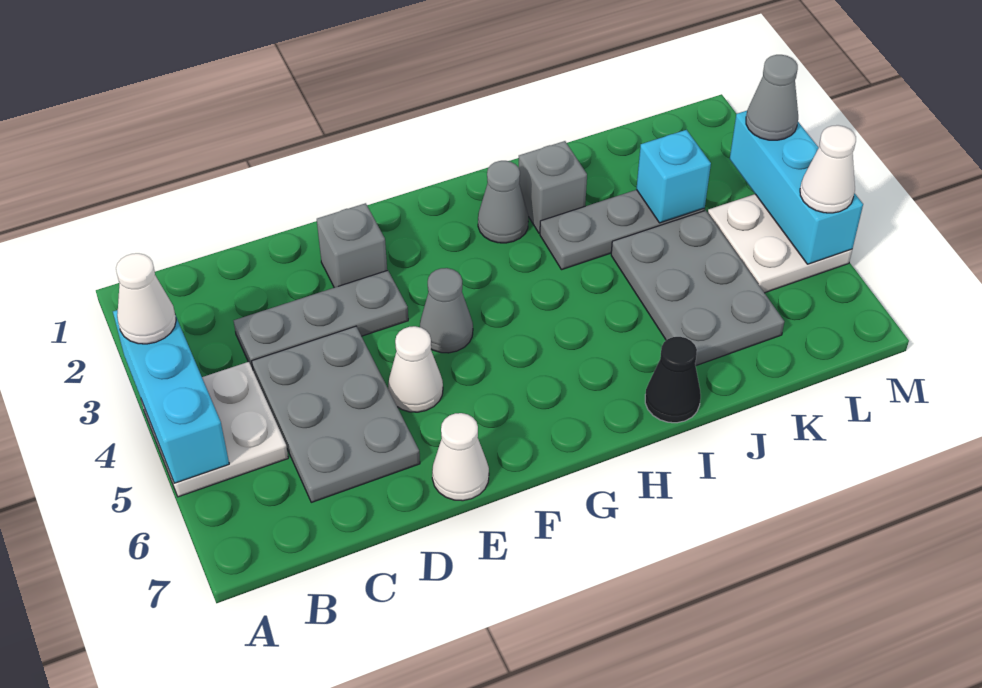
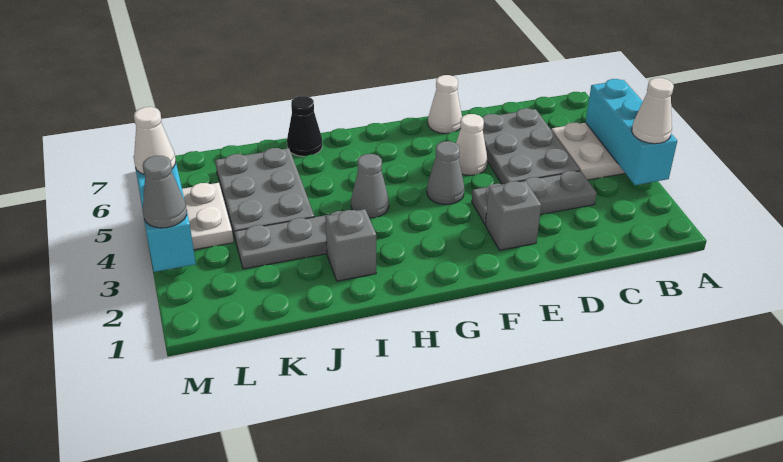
grey 1x1 cone [478,161,528,243] -> grey 1x1 cone moved to [351,154,389,218]
cyan 1x1 brick [637,130,711,223] -> none

